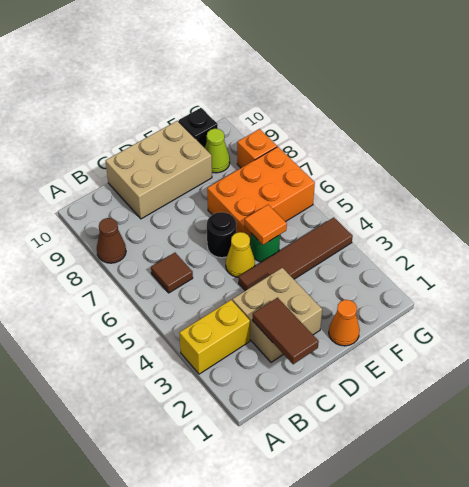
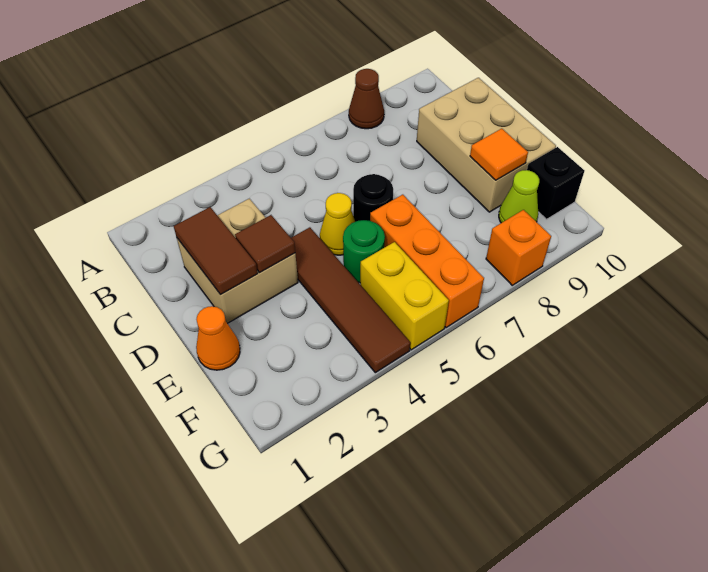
yellow 1x2 brick [179,300,250,374] -> yellow 1x2 brick moved to [360,242,449,350]
brown 1x1 tile [151,253,193,293] -> brown 1x1 tile moved to [235,215,295,273]
brown 1x2 tile [252,298,319,364] -> brown 1x2 tile turned to [174,207,258,295]
orange 1x1 tile [245,205,287,245] -> orange 1x1 tile moved to [470,129,528,180]
orange 2x3 brick [207,147,315,238] -> orange 1x3 brick [370,195,484,328]

